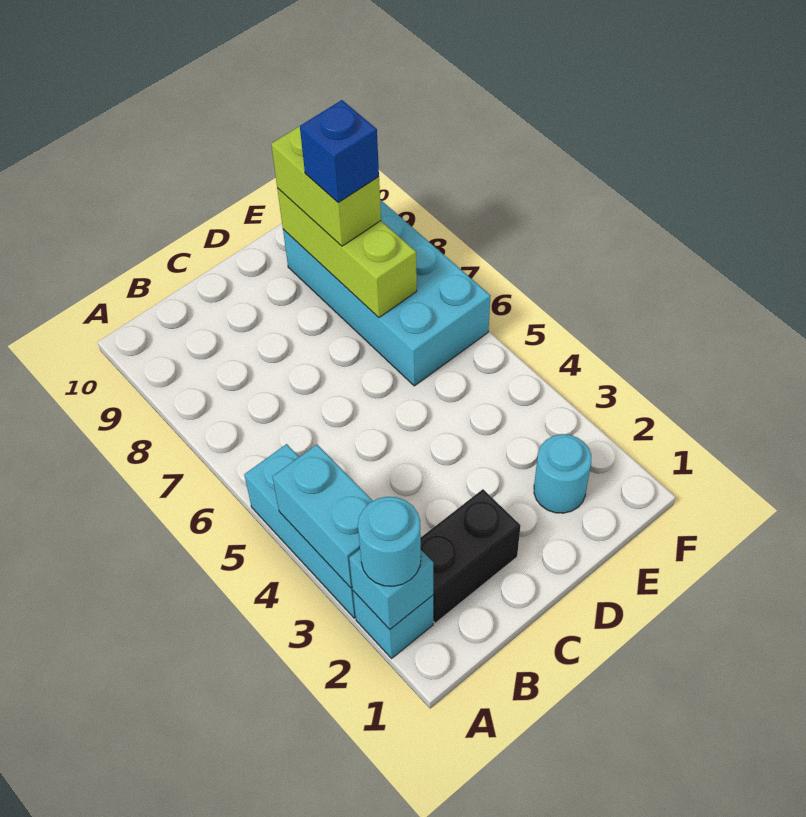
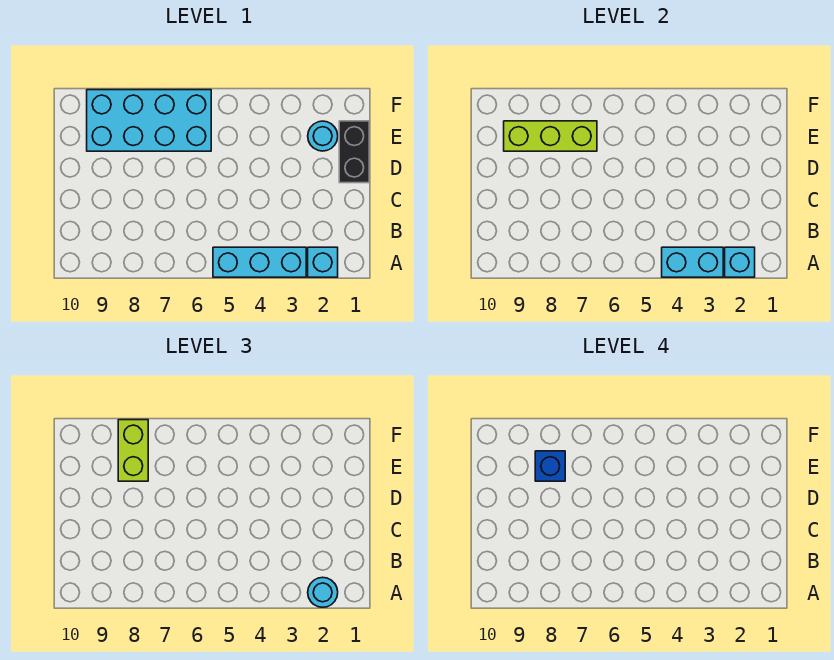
black 1x2 brick [421,489,521,623] -> black 1x2 brick moved to [339,121,369,183]
lime 1x2 brick [271,126,381,246] -> lime 1x2 brick turned to [118,420,148,481]

